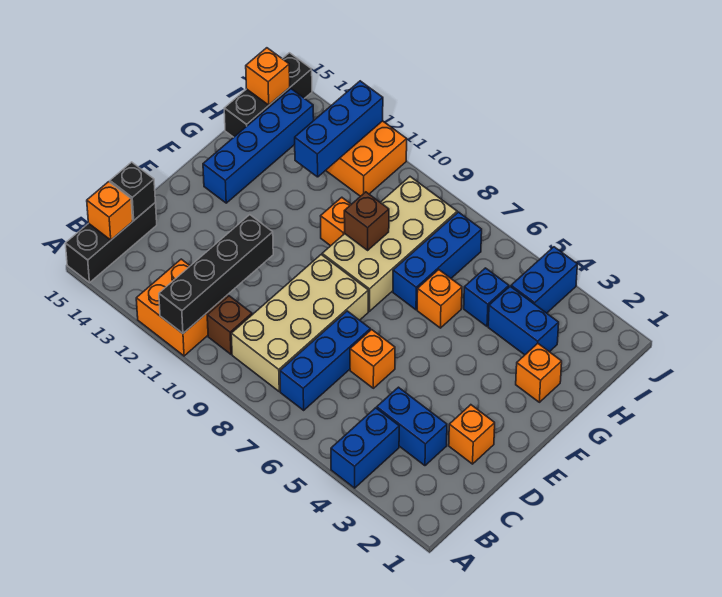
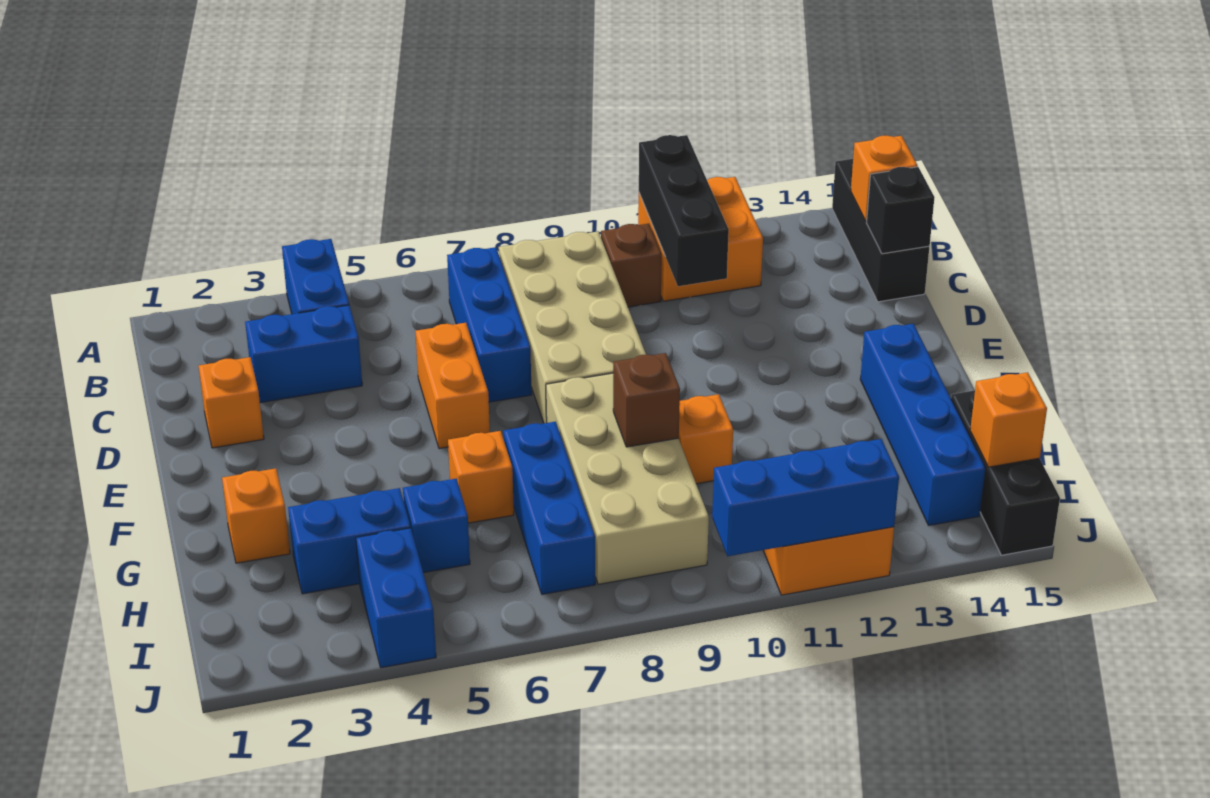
black 1x4 brick [159,215,273,333] -> black 1x3 brick [639,135,729,286]
orange 1x1 brick [350,330,395,388] -> orange 1x2 brick [415,323,490,449]
blue 1x3 brick [295,81,383,177] -> blue 1x3 brick turned to [712,439,899,556]

